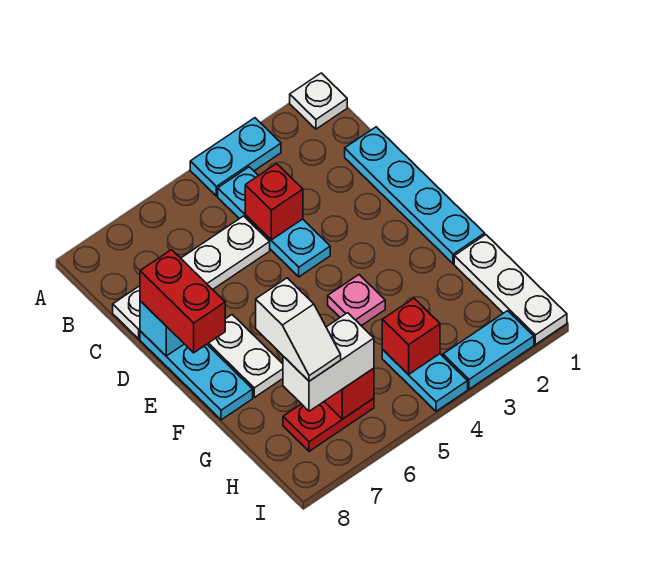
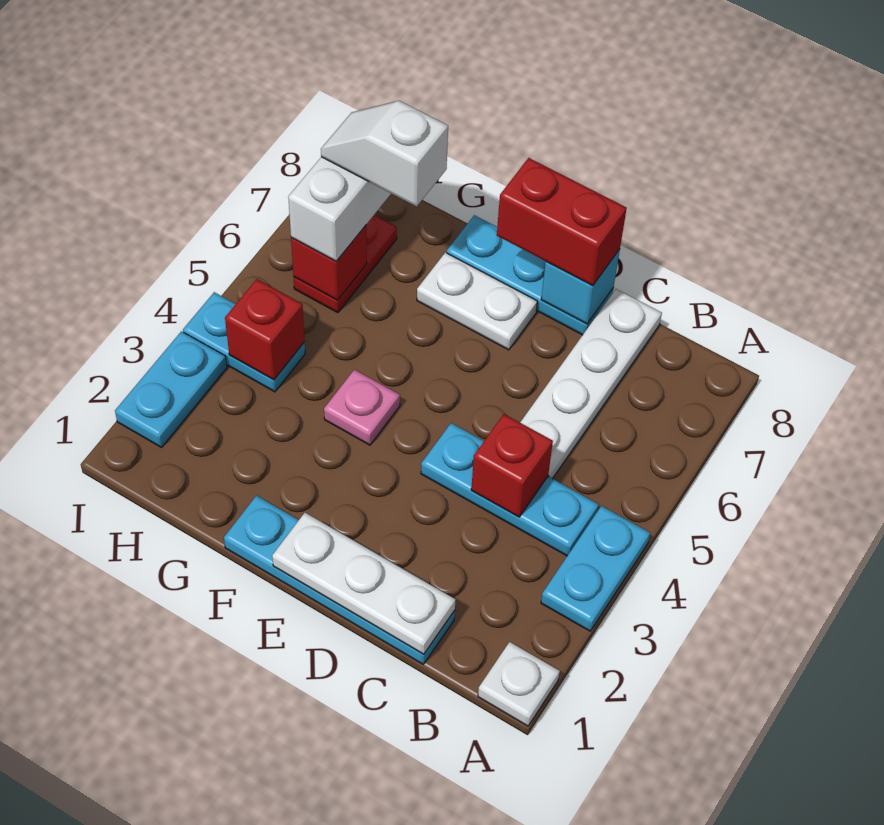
white 1x3 plate [454,235,567,345] -> white 1x3 plate moved to [272,513,456,654]

